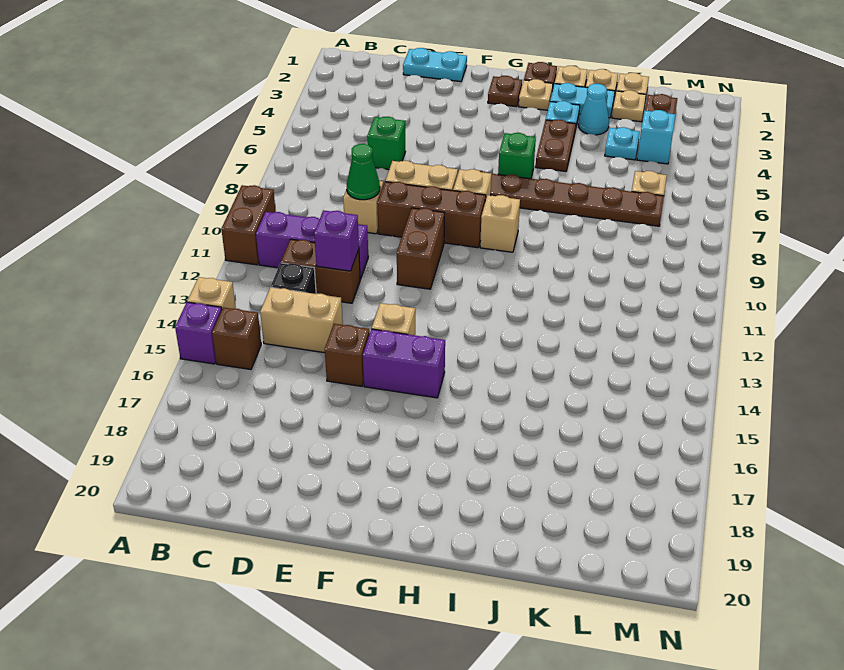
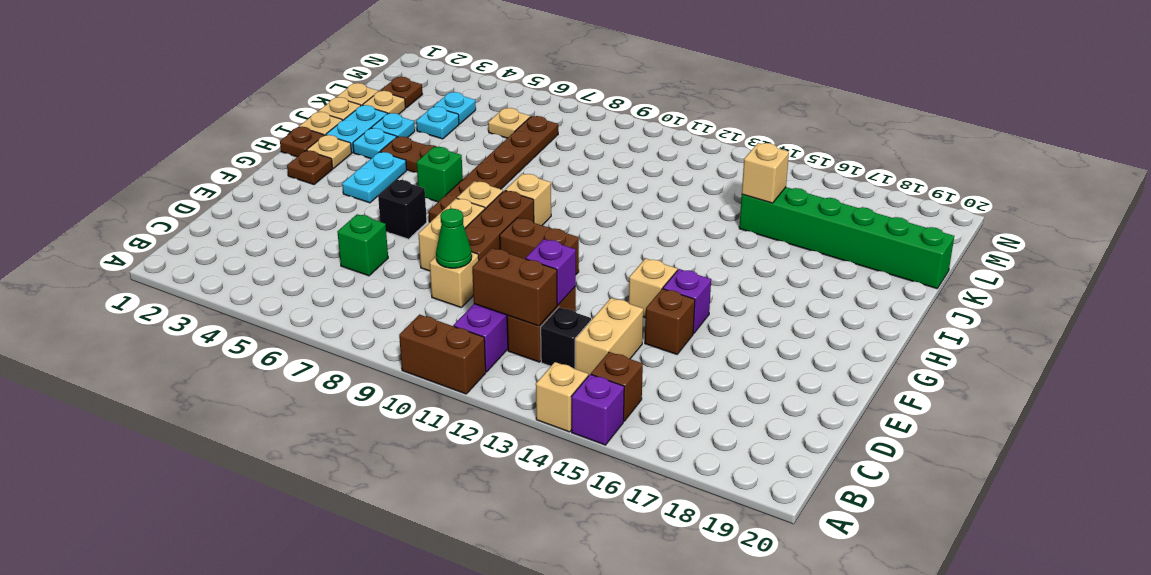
none -> brown 1x2 brick [472,248,557,326]
cyan 1x2 plate [403,48,467,82] -> cyan 1x2 plate moved to [342,152,407,203]
none -> black 1x1 brick [378,180,427,239]
purple 1x2 brick [363,329,445,398] -> purple 1x1 brick [663,269,711,334]
cyan 1x1 cone [578,84,609,135] -> cyan 1x1 plate [371,113,415,137]
none -> green 1x6 brick [739,187,954,289]
none -> tan 1x1 brick [742,143,789,203]
cyan 1x1 brick [637,110,675,164] -> cyan 1x1 plate [434,92,476,124]

